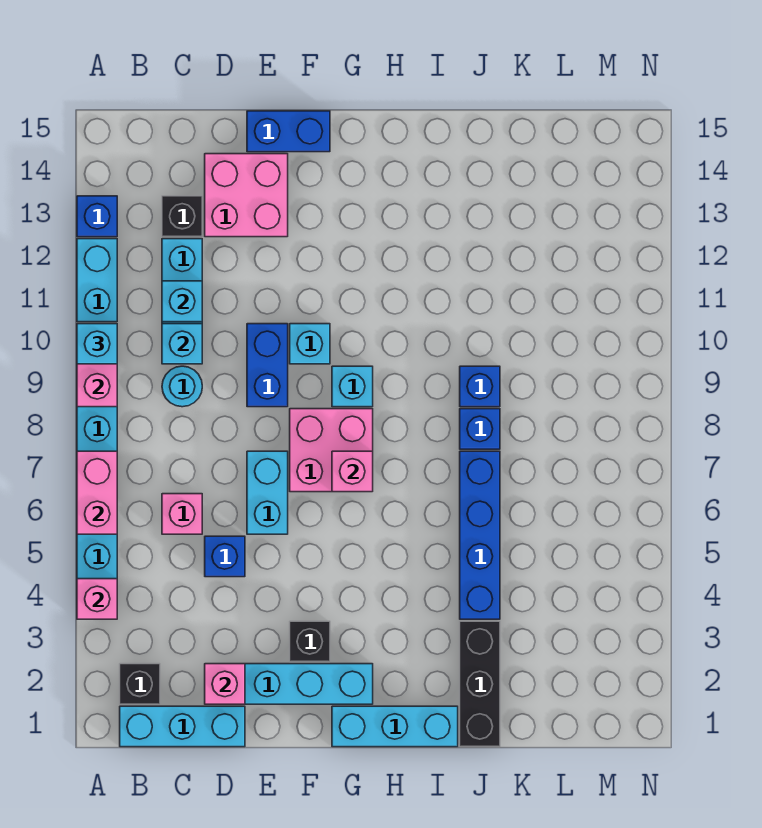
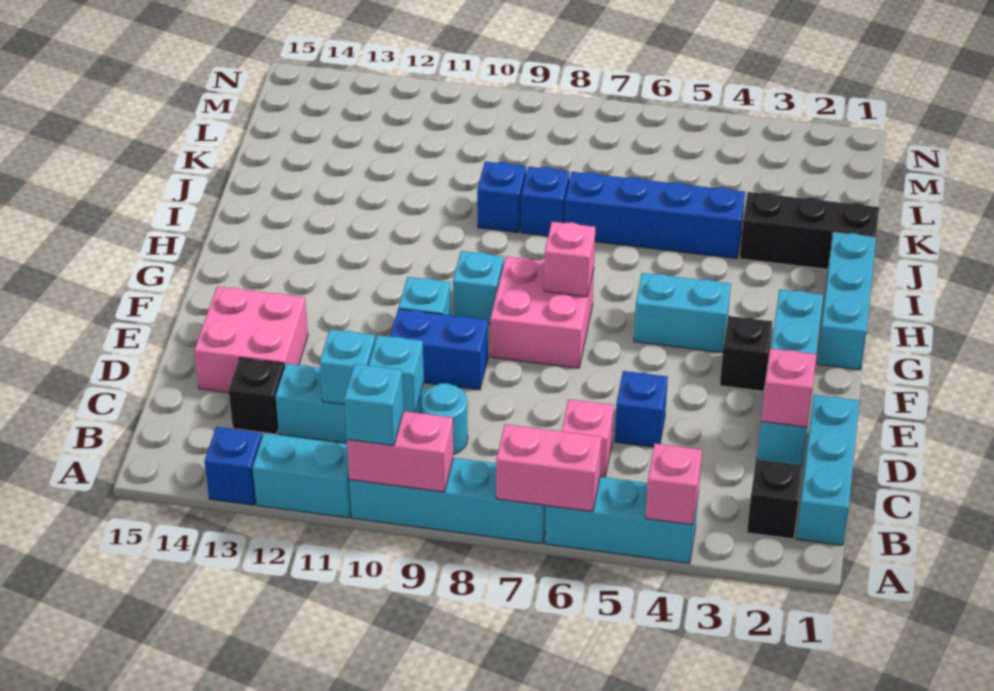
cyan 1x2 brick [247,451,288,534] -> cyan 1x2 brick moved to [634,273,731,353]
blue 1x2 brick [247,111,330,152] -> none

